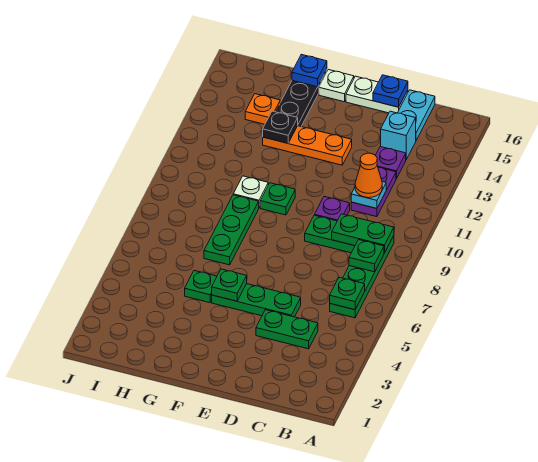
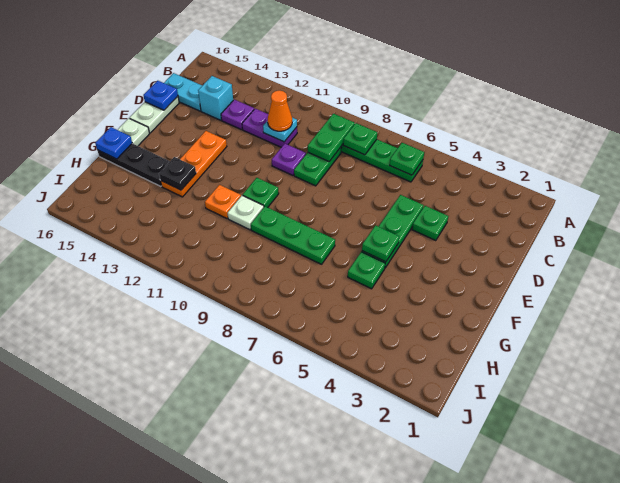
green 1x2 plate [256,310,318,349] -> green 1x1 plate [412,206,448,241]
orange 1x1 plate [245,94,280,124] -> orange 1x1 plate moved to [205,185,241,218]

